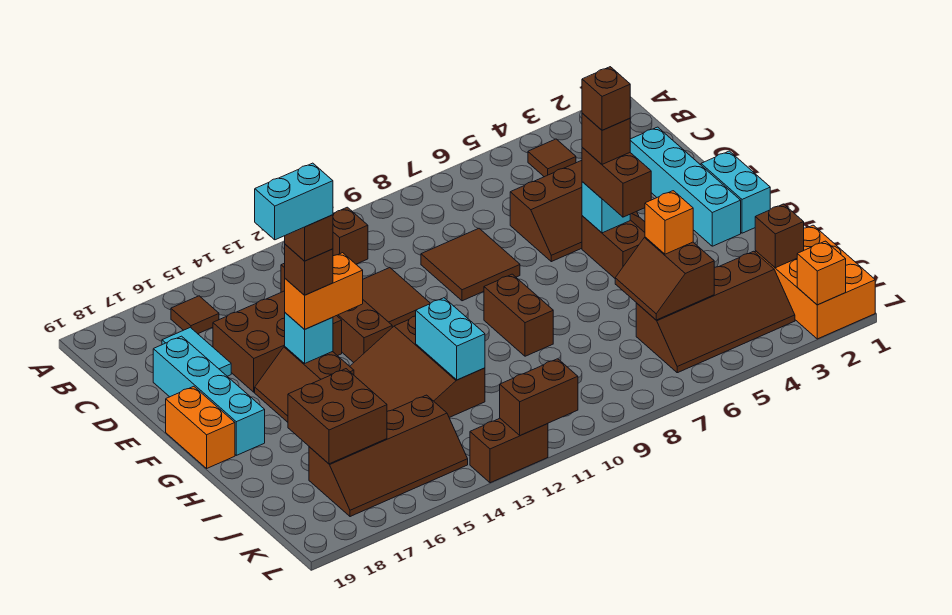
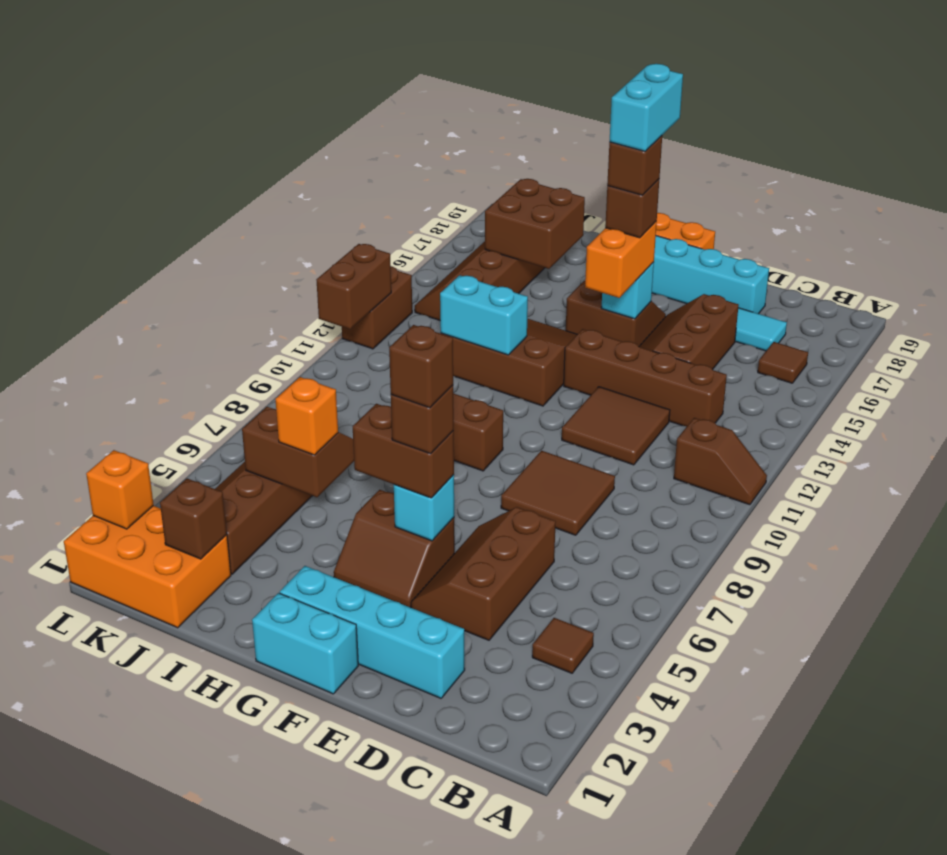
brown 2x3 brick [213,291,342,392] -> brown 2x3 slope [639,294,739,369]

